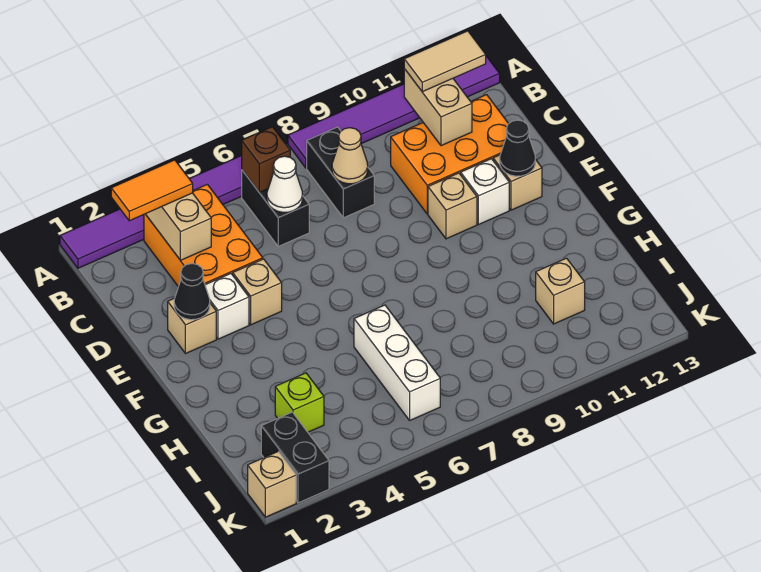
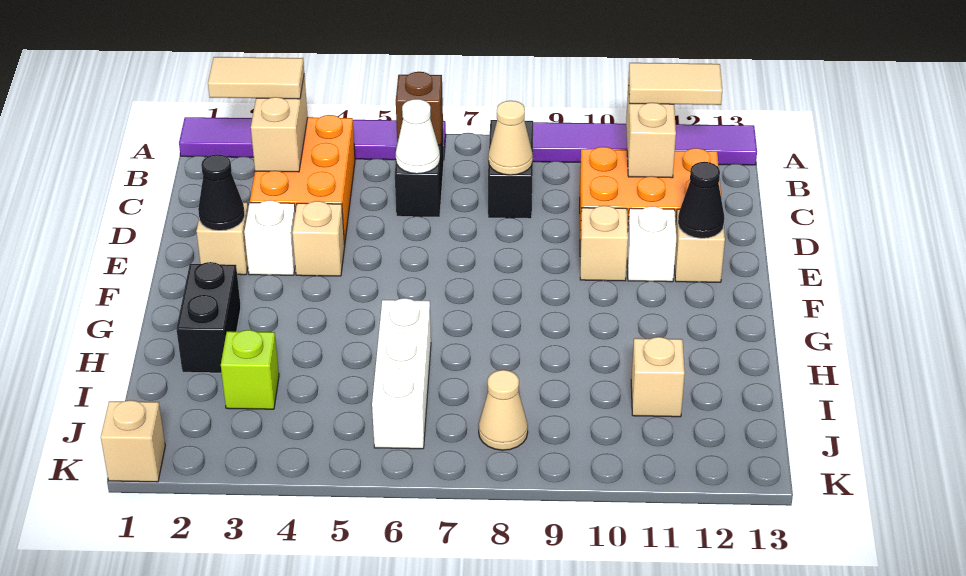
orange 1x2 tile [111,160,193,221] -> tan 1x2 tile [208,57,304,99]
black 1x2 brick [261,412,329,503] -> black 1x2 brick moved to [176,262,241,373]
none -> tan 1x1 cone [479,370,528,450]

